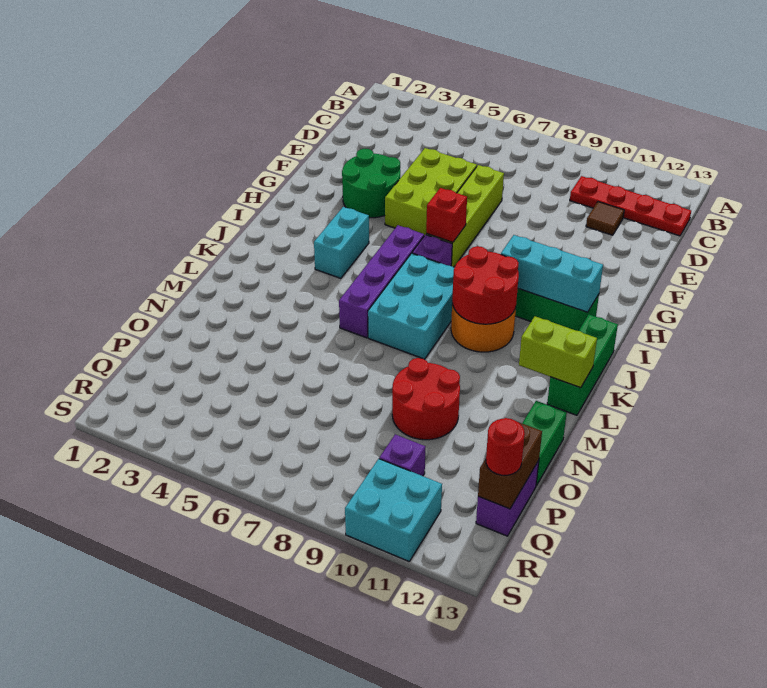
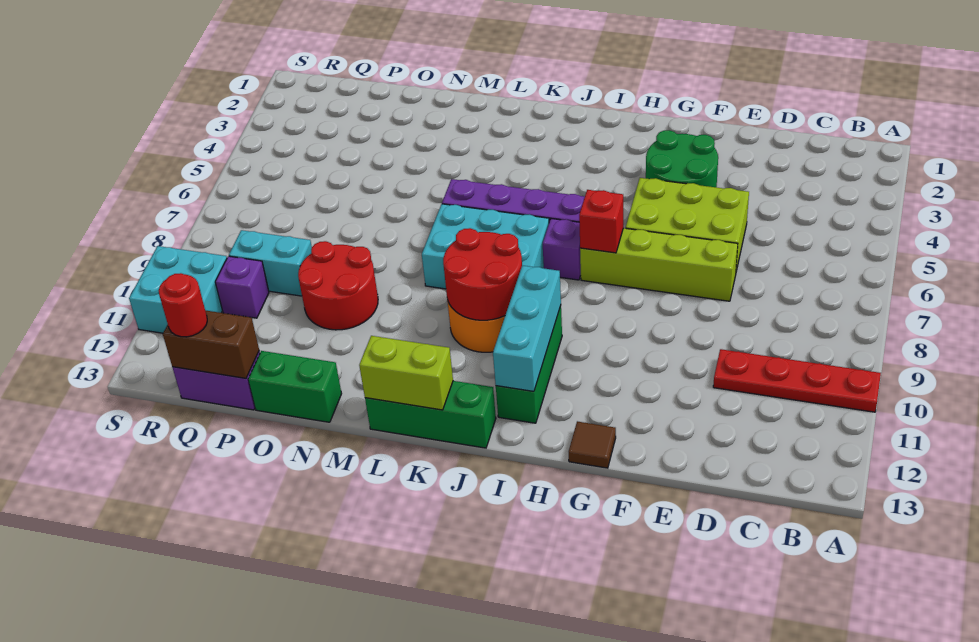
red 1x4 plate [570,176,691,236] -> red 1x4 plate turned to [713,349,881,412]
brown 1x1 tile [586,202,624,235] -> brown 1x1 tile moved to [569,421,616,468]
cyan 1x2 brick [314,207,369,278] -> cyan 1x2 brick moved to [229,230,312,296]
lime 1x2 brick [519,316,597,388] -> lime 1x2 brick turned to [359,336,453,410]

